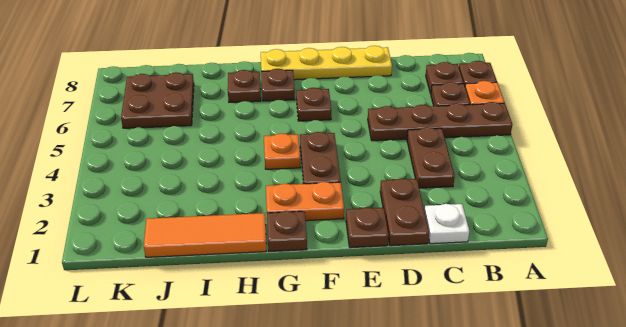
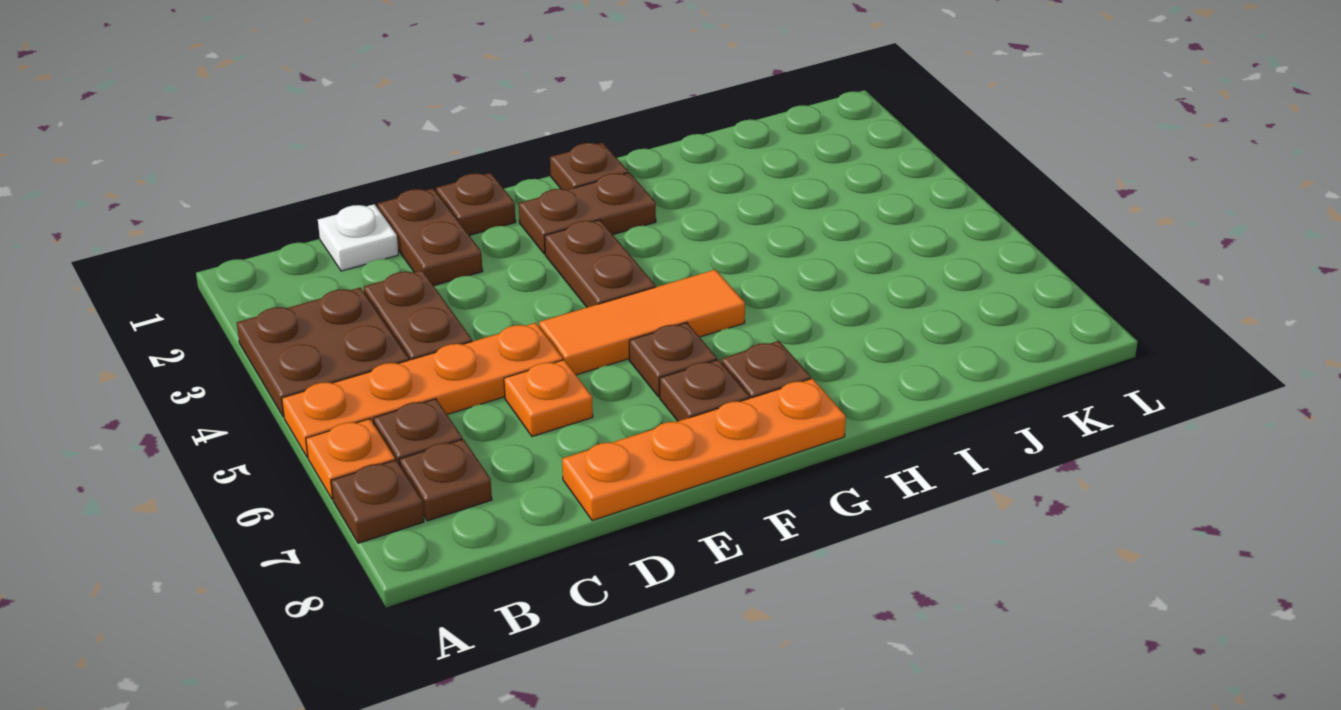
brown 1x4 plate [368,102,512,141] -> orange 1x4 plate [282,323,563,457]
yellow 1x4 plate [261,46,392,80] -> orange 1x4 plate [562,378,846,521]
orange 1x2 plate [266,182,344,221] -> brown 1x2 plate [519,173,656,254]
orange 1x1 plate [264,133,300,169] -> orange 1x1 plate moved to [504,360,593,437]
orange 1x3 tile [144,213,266,257] -> orange 1x3 tile moved to [539,270,745,375]
brown 1x1 plate [228,70,261,102] -> brown 1x1 plate moved to [660,359,750,421]
brown 2x2 plate [121,72,194,128] -> brown 2x2 plate moved to [237,288,409,417]

